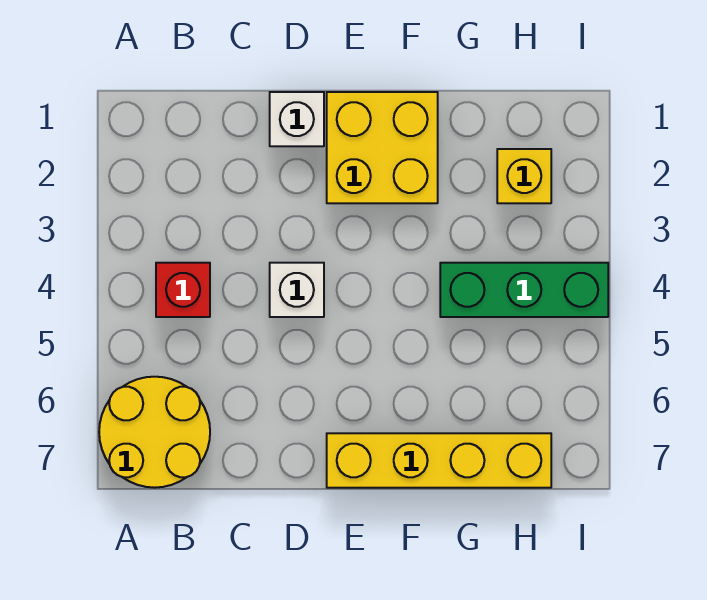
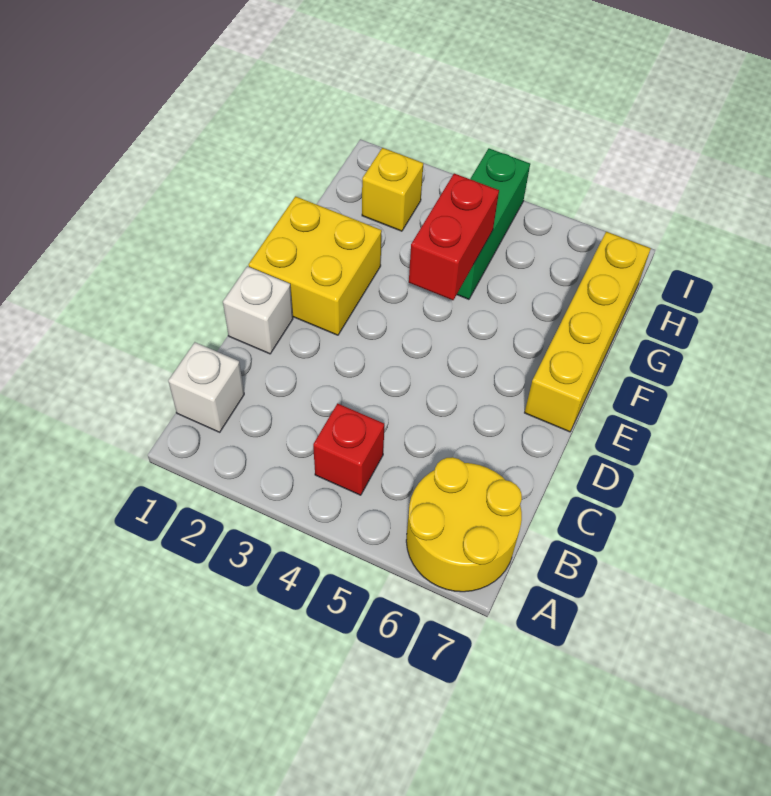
white 1x1 brick [270,263,324,317] -> white 1x1 brick moved to [168,342,244,432]
none -> red 1x2 brick [409,173,499,300]

